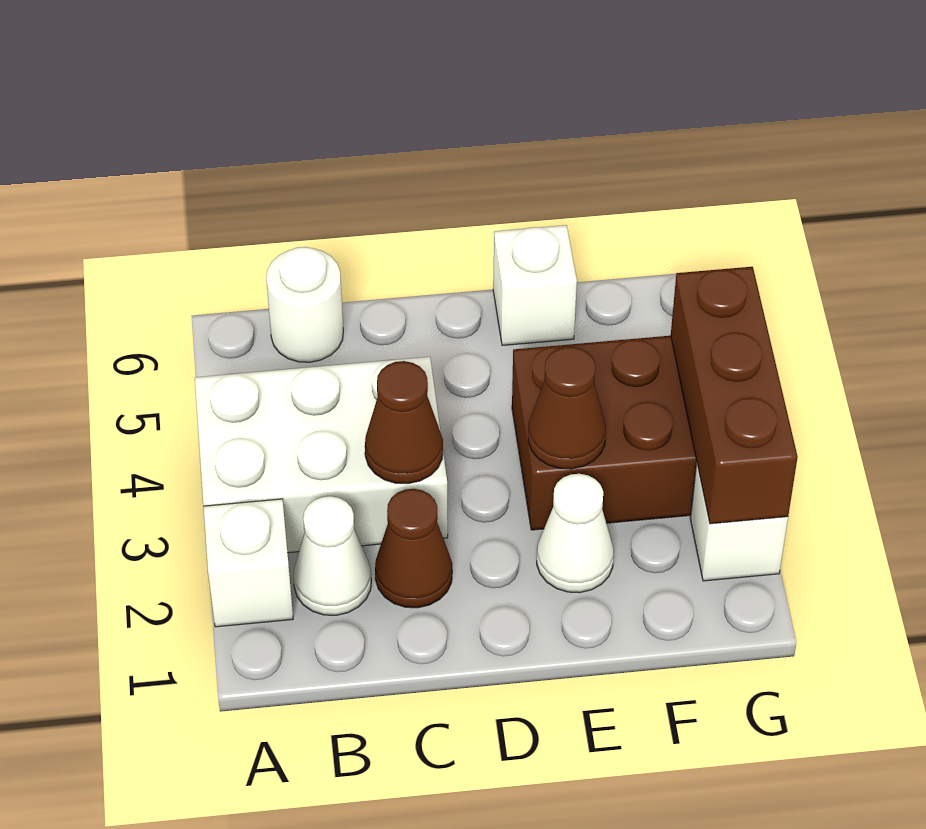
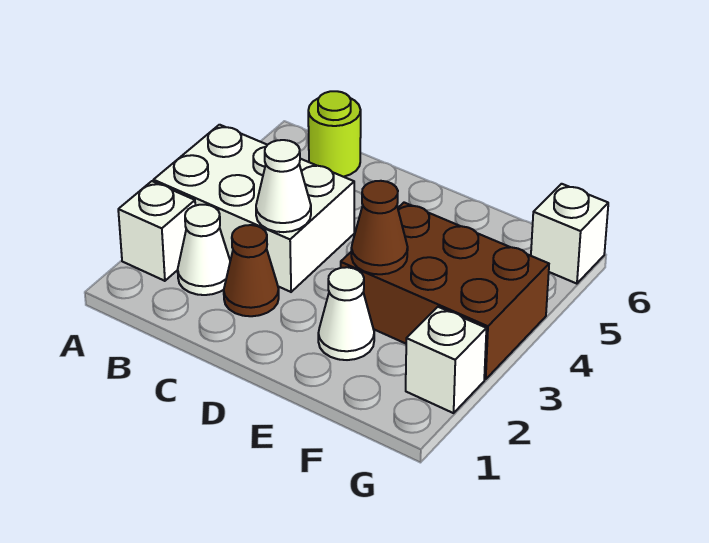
white 1x1 round brick [266,247,343,362] -> lime 1x1 round brick [308,91,361,177]
brown 1x1 cone [365,361,443,484] -> white 1x1 cone [256,140,311,232]
white 1x1 brick [493,225,577,345] -> white 1x1 brick moved to [531,184,608,284]
brown 1x3 brick [671,267,798,524] -> none

